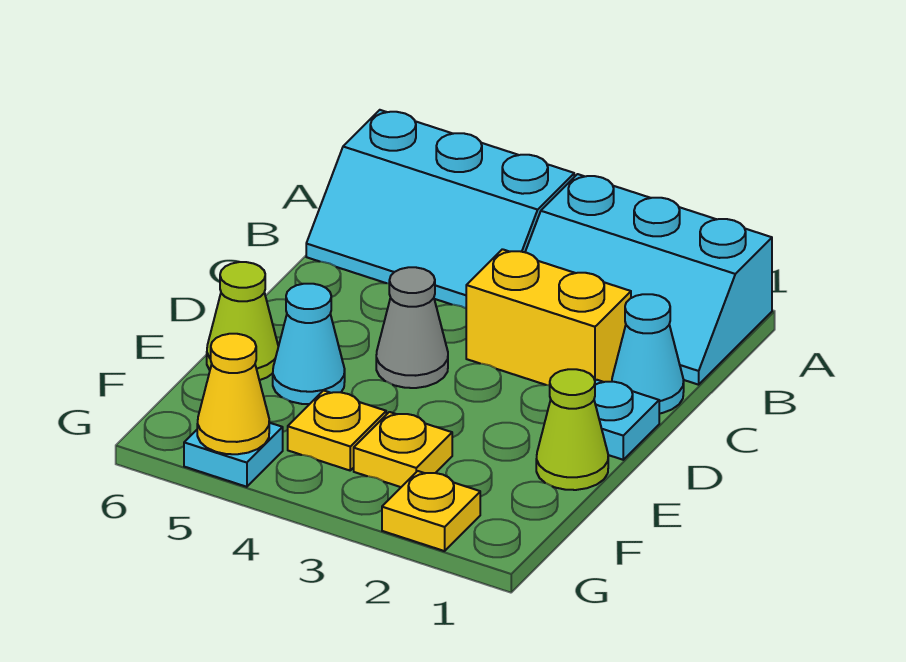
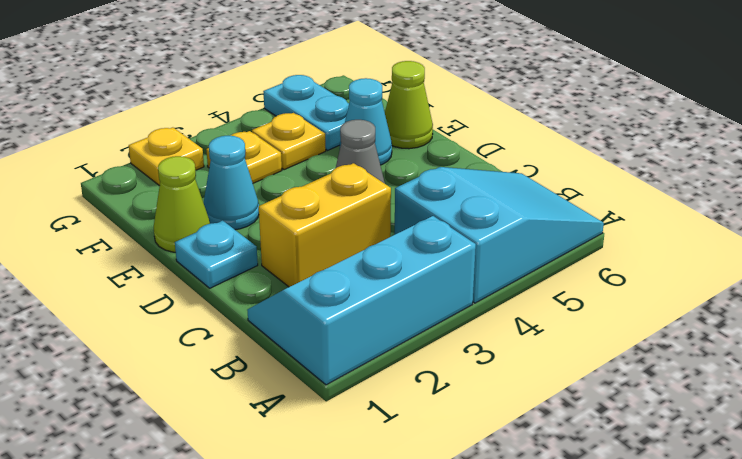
cyan 2x3 slope [306,110,574,308] -> cyan 2x3 slope turned to [395,167,604,303]
cyan 1x1 cone [612,294,684,414] -> cyan 1x1 cone moved to [203,135,259,230]
cyan 1x1 plate [184,423,283,487] -> cyan 1x2 plate [263,75,349,150]
yellow 1x1 cone [197,334,269,454] -> none

